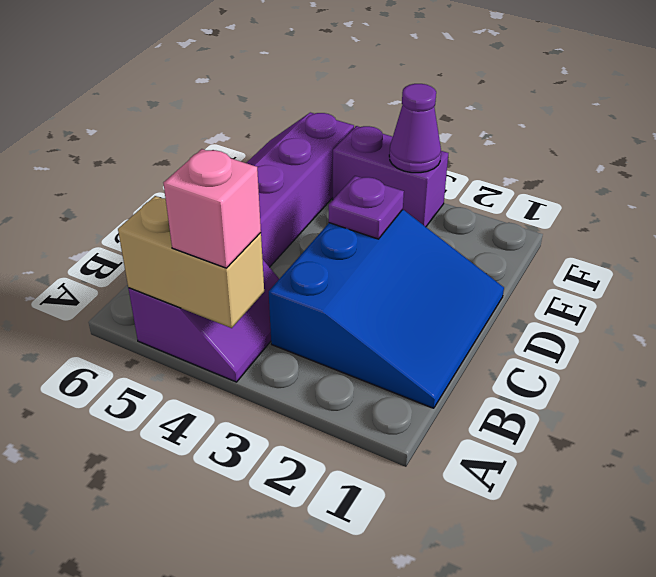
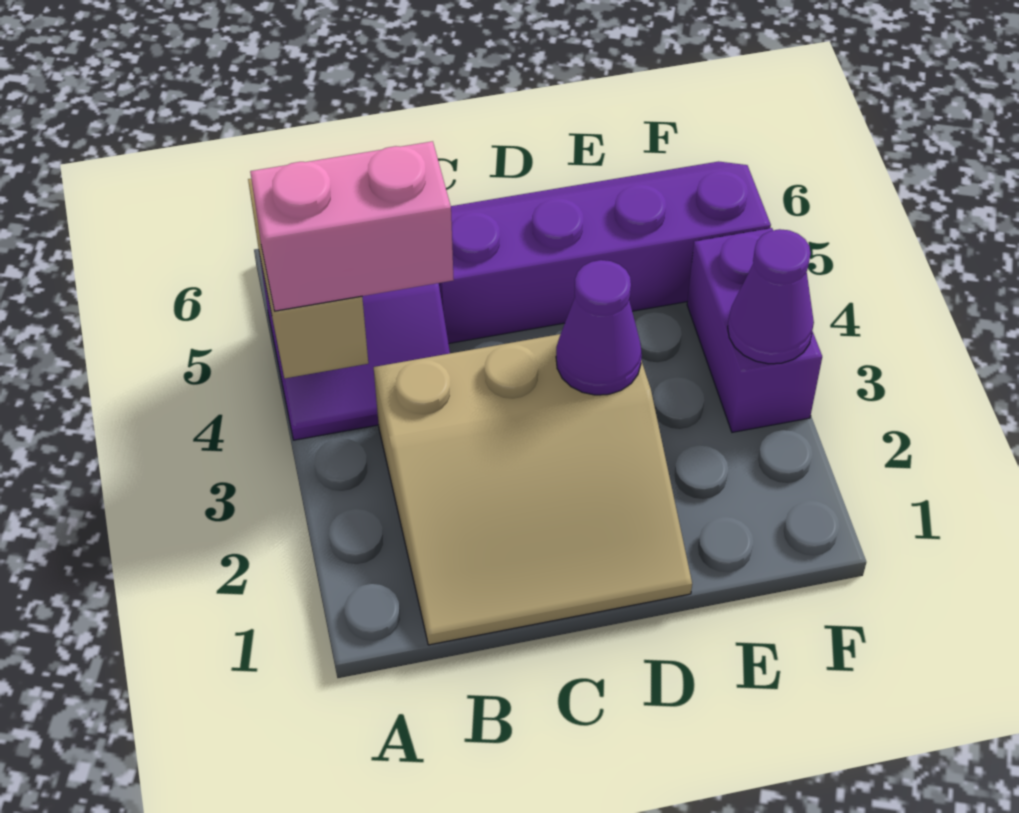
pink 1x1 brick [164,149,261,268] -> pink 1x2 brick [250,141,454,311]
blue 3x3 slope [269,210,504,408] -> tan 3x3 slope [374,334,692,645]
purple 1x1 plate [329,176,404,239] -> purple 1x1 cone [556,260,642,395]

